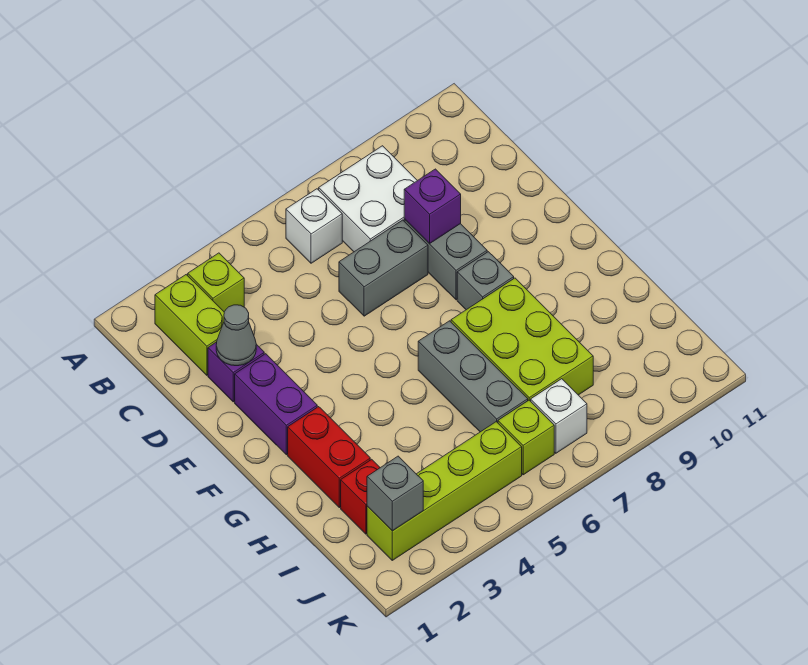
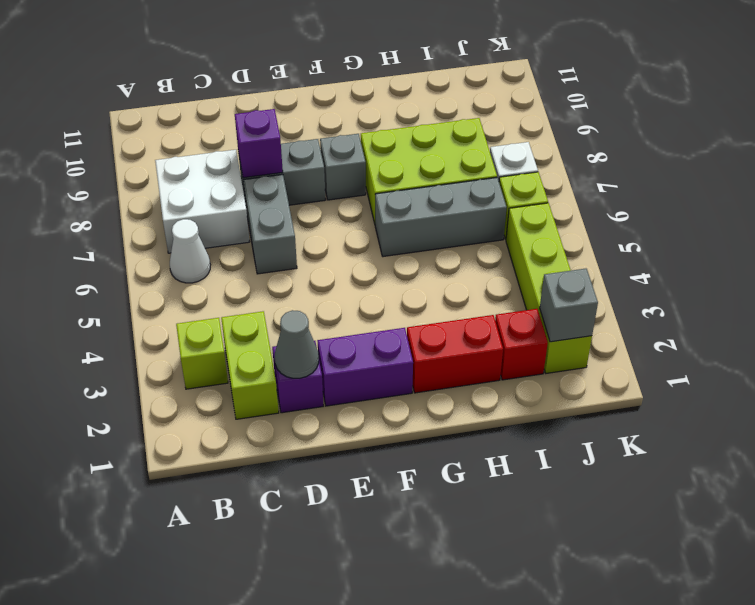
lime 1x2 brick [155,275,224,375] -> lime 1x2 brick turned to [221,311,279,419]
white 1x1 brick [286,189,342,263] -> white 1x1 cone [170,219,210,283]

